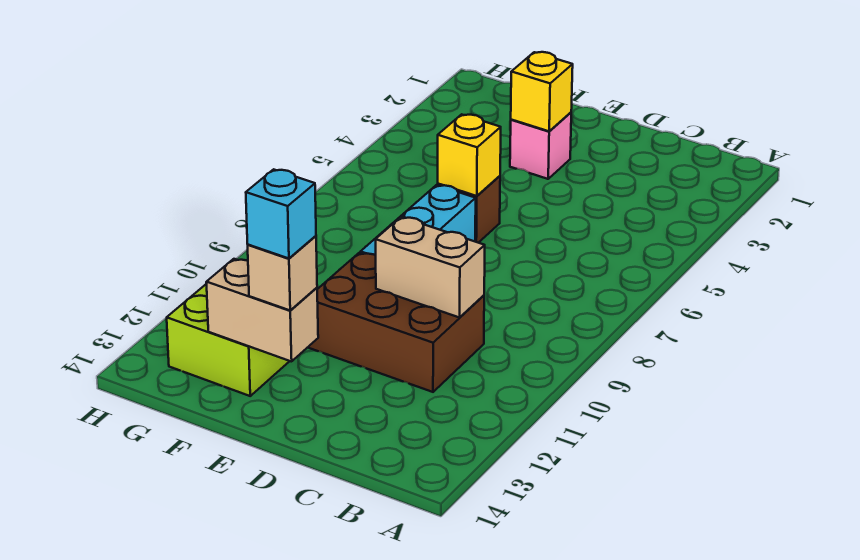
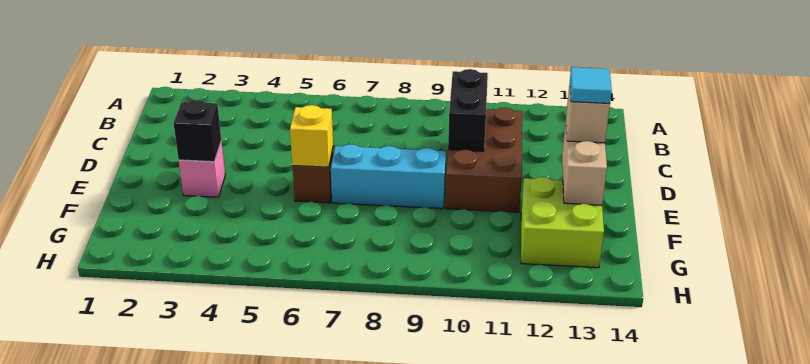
tan 1x2 brick [376,217,485,318] -> black 1x2 brick [448,69,488,151]
yellow 1x1 brick [511,52,573,131] -> black 1x1 brick [173,100,221,162]
cyan 1x1 brick [246,169,316,258] -> cyan 1x1 tile [570,67,612,103]

